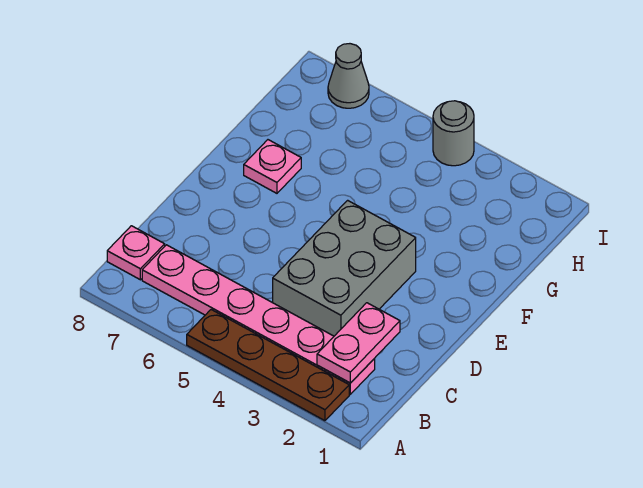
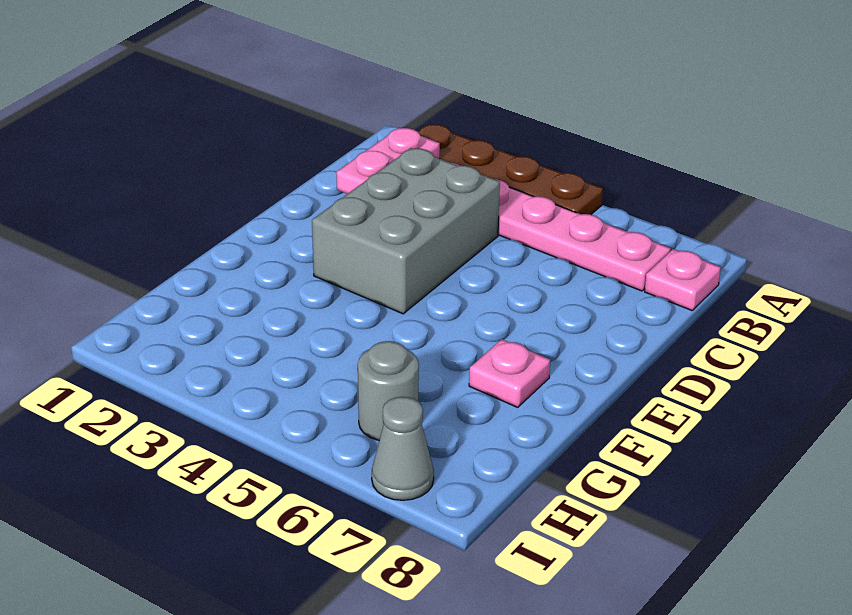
grey 1x1 round brick [433,101,474,166] -> grey 1x1 round brick moved to [358,341,419,440]

